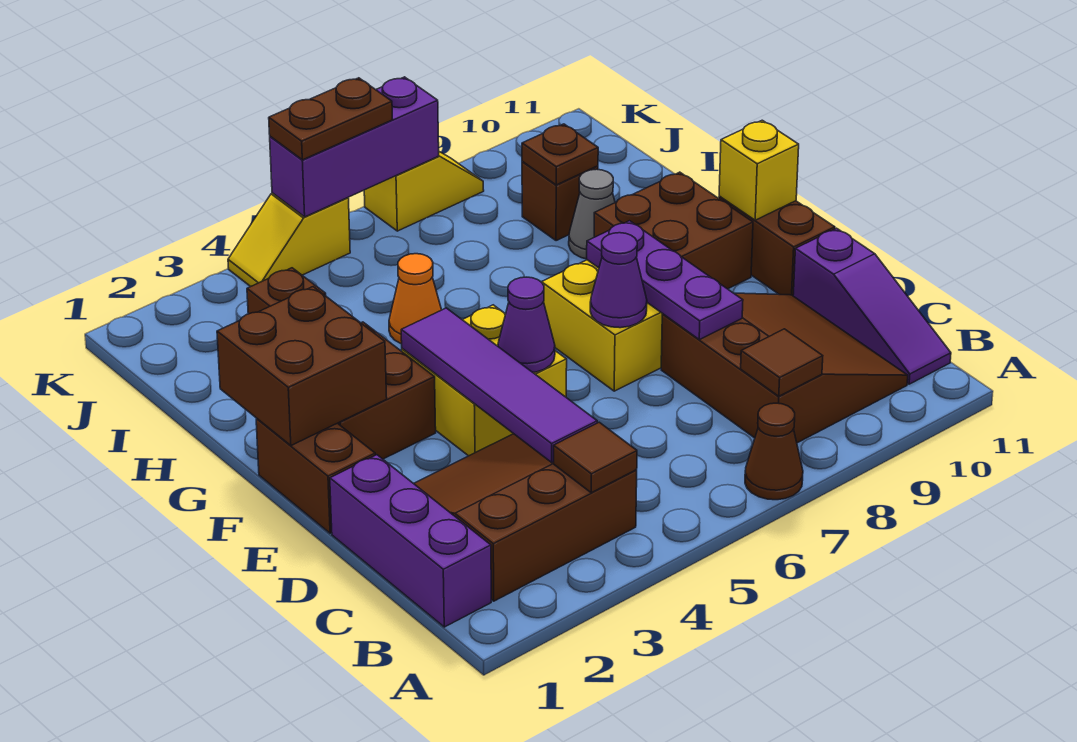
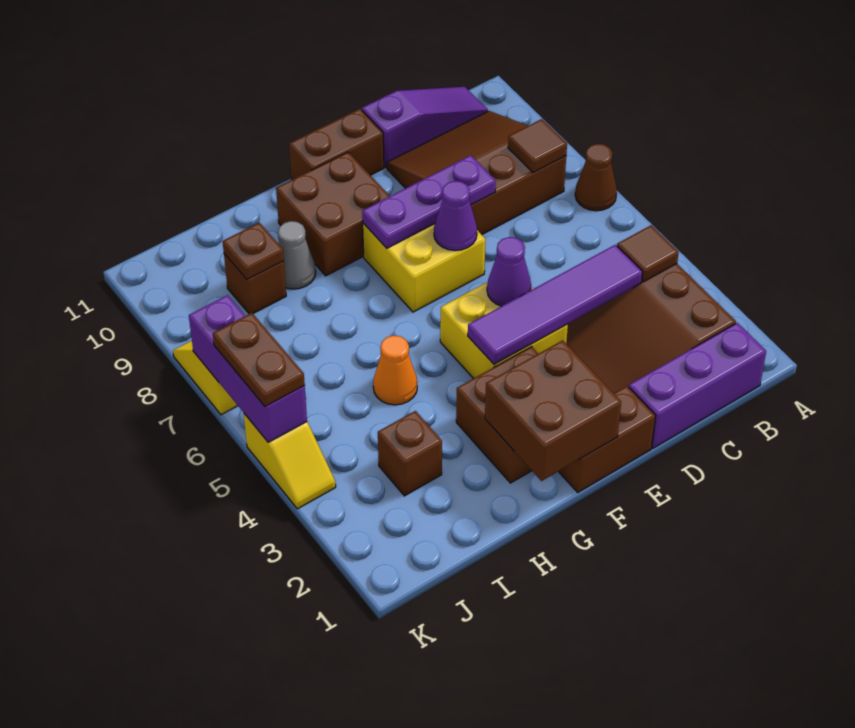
yellow 1x1 brick [719,120,799,220] -> none

